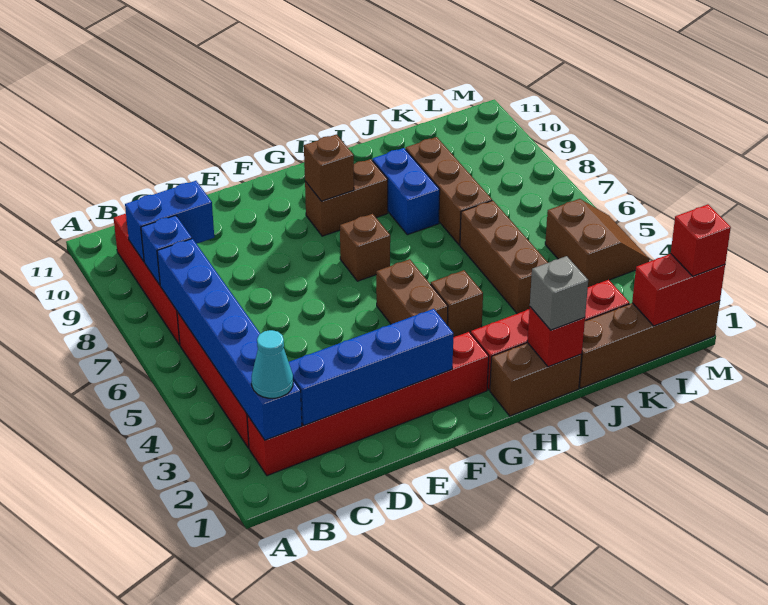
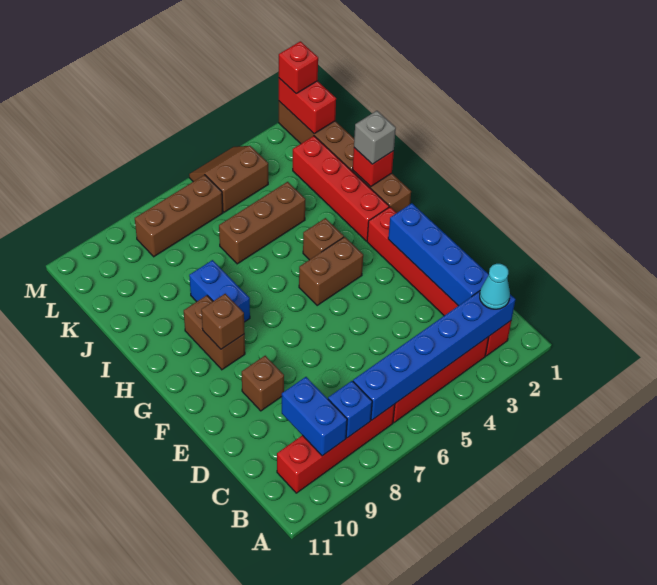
brown 1x1 brick [340,214,390,281] -> brown 1x1 brick moved to [242,356,284,411]
blue 1x2 brick [372,148,440,235] -> blue 1x2 brick turned to [189,260,250,322]
brown 1x3 brick [406,137,492,245] -> brown 1x3 brick moved to [135,175,223,257]

